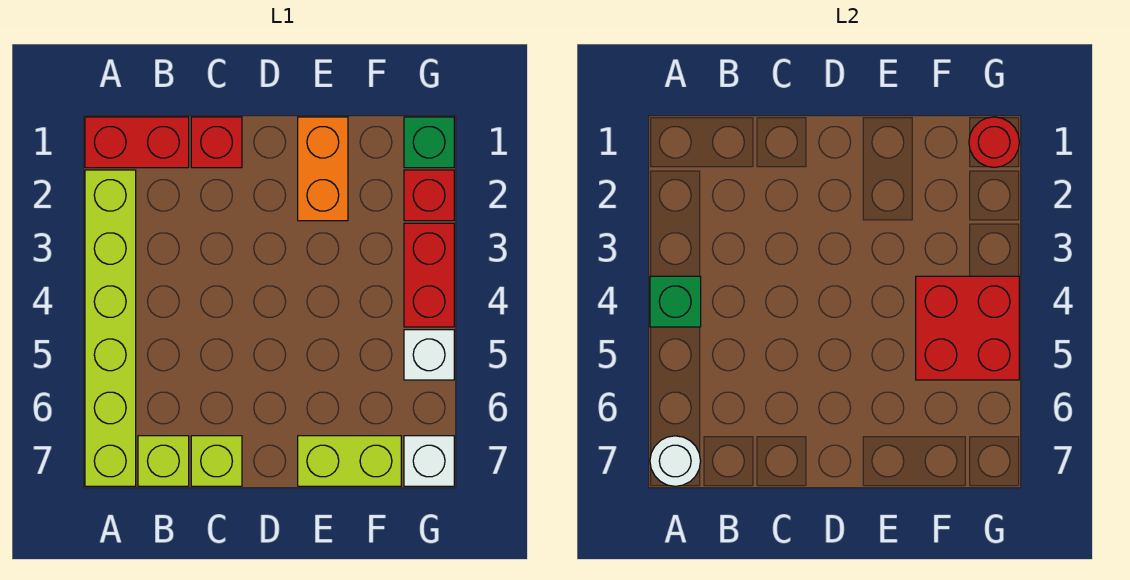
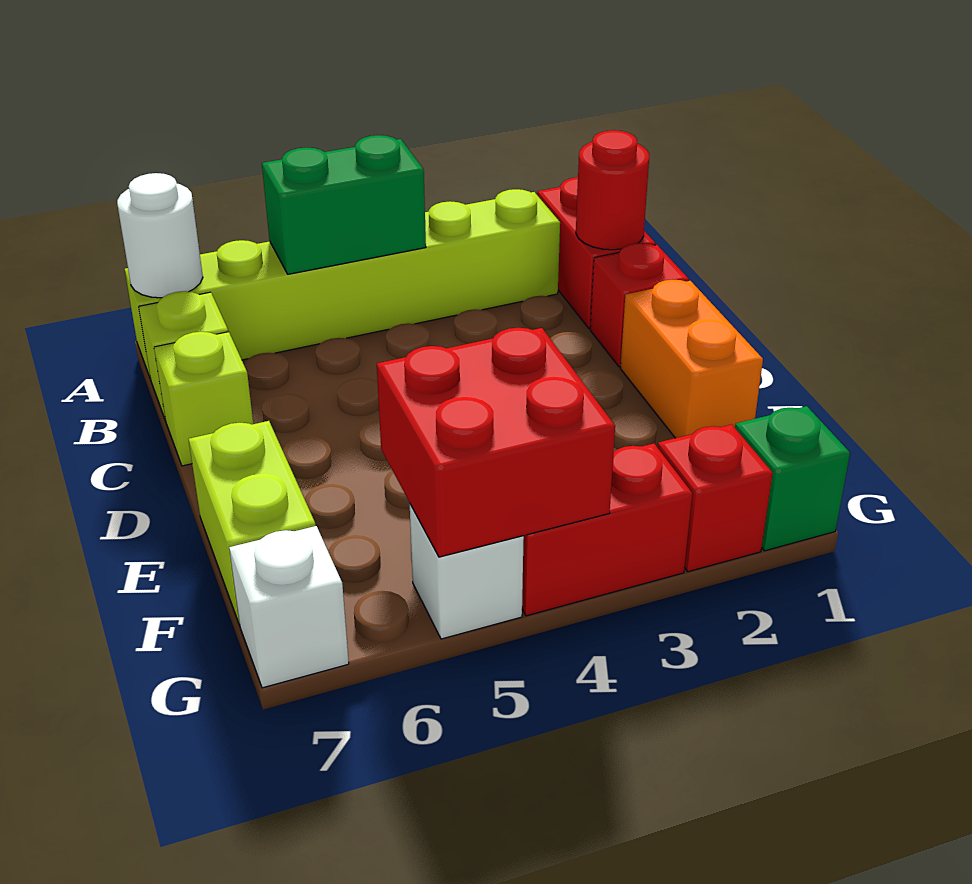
green 1x1 brick [650,276,701,327] -> green 1x2 brick [262,135,426,274]
orange 1x2 brick [298,117,348,221] -> orange 1x2 brick turned to [621,280,763,438]
red 1x1 round brick [969,117,1019,167] -> red 1x1 round brick moved to [576,130,649,250]

